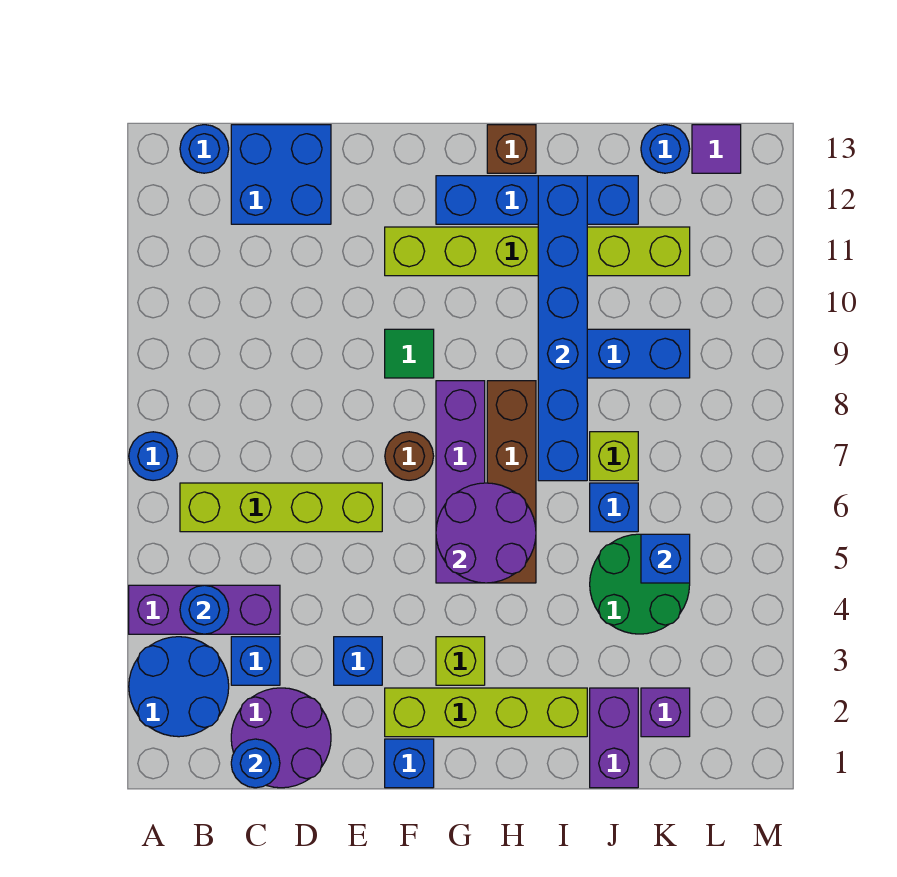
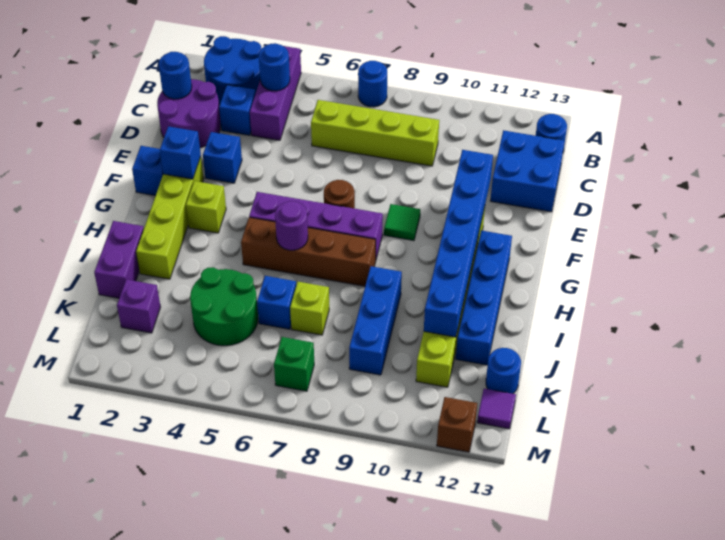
lime 1x4 brick [180,483,382,532] -> lime 1x4 brick turned to [311,100,439,166]
purple 2x2 round brick [436,483,536,583] -> purple 1x1 round brick [275,201,308,250]
brown 1x1 brick [487,125,536,173] -> brown 1x1 brick moved to [437,397,477,452]
blue 1x6 brick [538,176,587,481] -> blue 1x6 brick turned to [424,150,493,337]
purple 1x2 brick [590,688,638,788] -> purple 1x2 brick turned to [94,221,144,298]
blue 1x1 brick [641,534,690,583] -> blue 1x1 brick moved to [160,126,201,179]
none -> green 1x1 brick [274,337,314,391]

